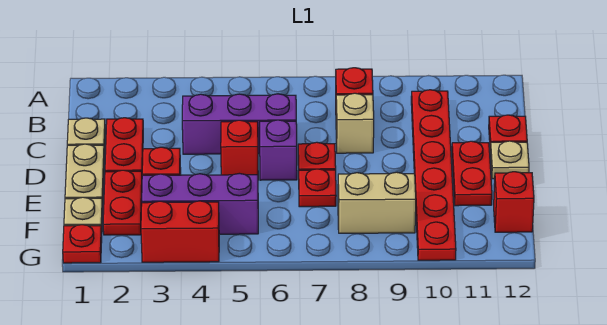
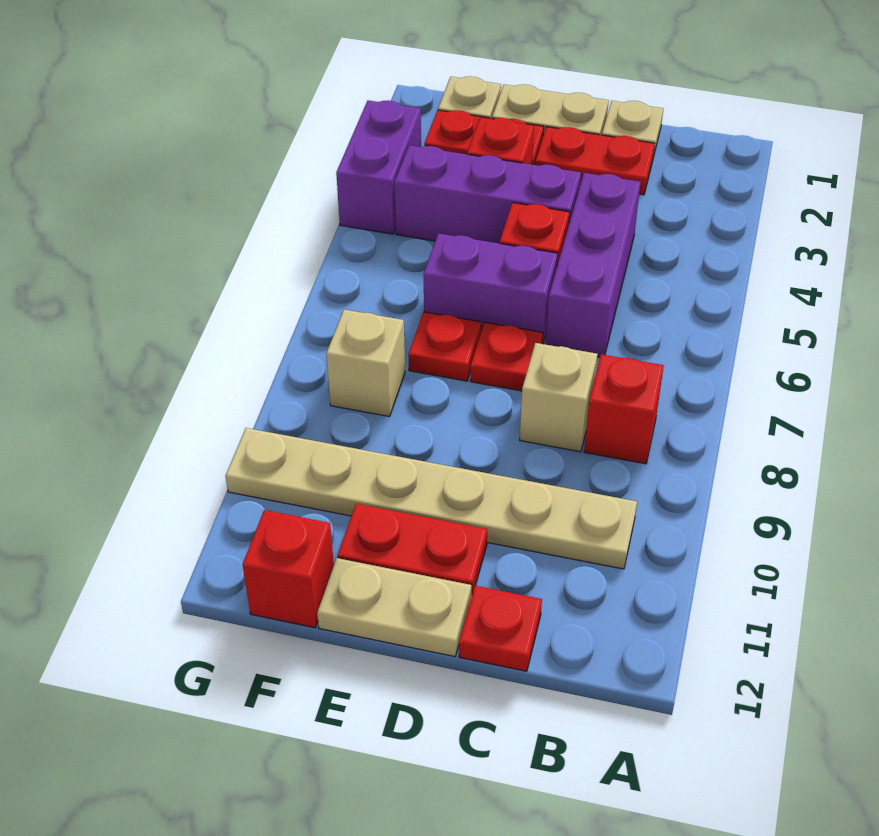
red 1x6 plate [411,90,456,260] -> tan 1x6 plate [226,428,637,569]
purple 1x1 brick [260,120,297,180] -> purple 1x2 brick [424,233,558,344]
tan 1x1 plate [490,141,529,179] -> tan 1x2 plate [317,558,471,657]
purple 1x3 brick [142,173,258,234] -> purple 1x3 brick turned to [394,145,581,243]
tan 1x2 brick [338,172,416,233] -> tan 1x1 brick [326,310,405,417]
red 1x1 plate [63,225,102,263] -> none
red 1x2 brick [141,201,219,262] -> purple 1x2 brick [336,100,421,234]

